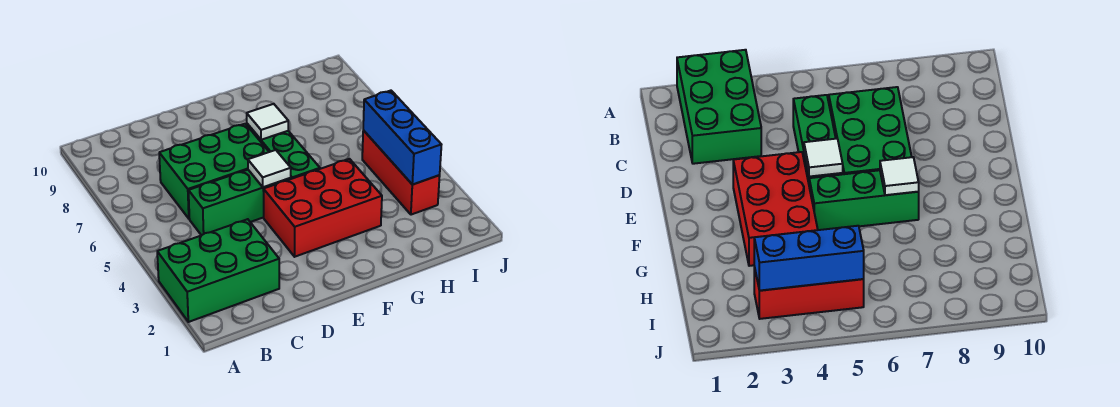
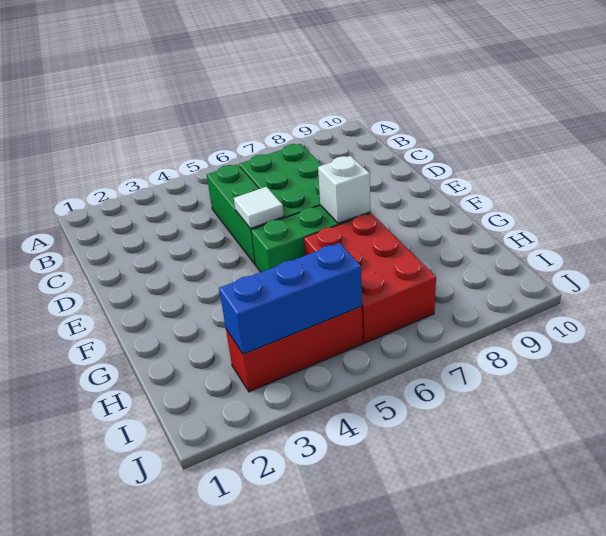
green 2x3 brick [157,219,279,322] -> none
red 2x3 brick [263,159,382,257] -> red 2x3 brick moved to [304,213,436,343]
white 1x1 tile [247,104,288,140] -> white 1x1 brick [318,156,370,223]

